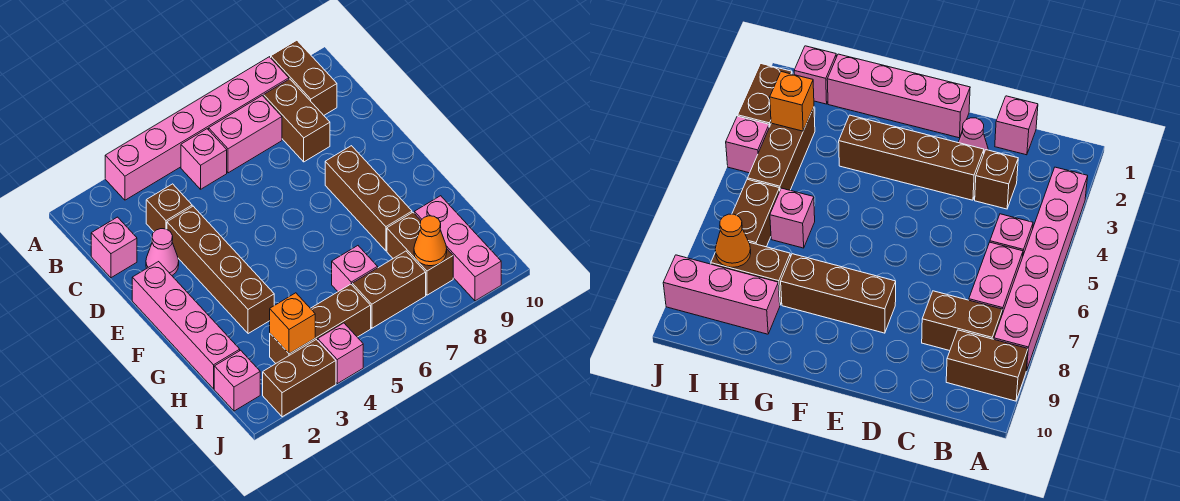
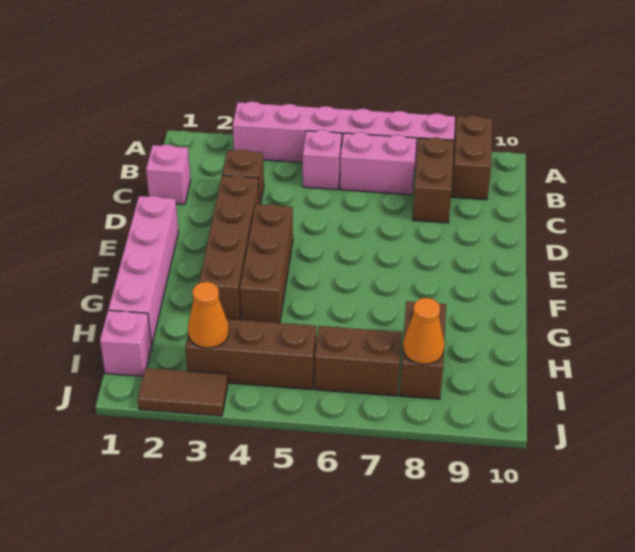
pink 1x1 cone [146,229,179,275] -> none
brown 1x3 brick [325,146,412,251] -> brown 1x3 brick moved to [240,204,293,323]
pink 1x1 brick [332,246,378,292] -> none
pink 1x3 brick [414,196,501,301] -> none
orange 1x1 brick [270,293,315,354] -> orange 1x1 cone [188,282,229,348]
brown 1x2 brick [263,340,336,417] -> brown 1x2 tile [138,368,228,416]
pink 1x1 brick [318,323,363,384] -> none

